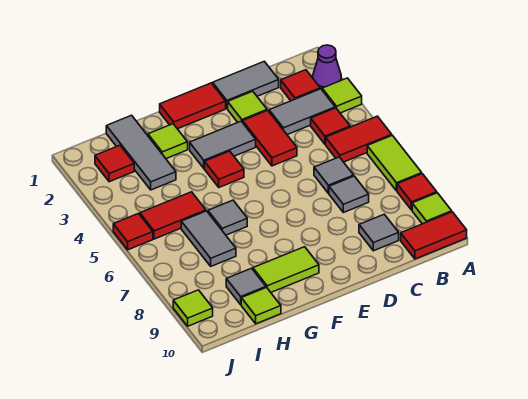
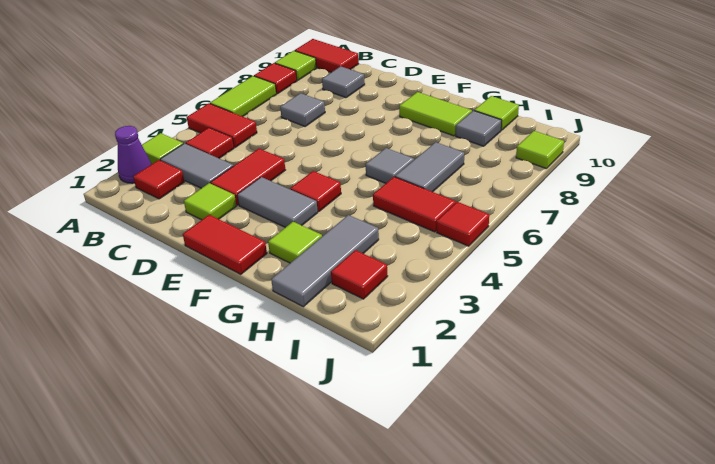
grey 1x2 tile [213,61,279,109] -> none
grey 1x1 tile [314,157,354,193] -> none

